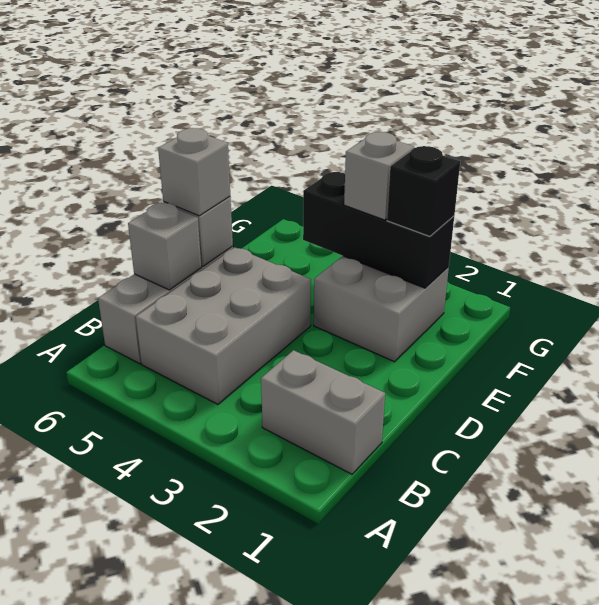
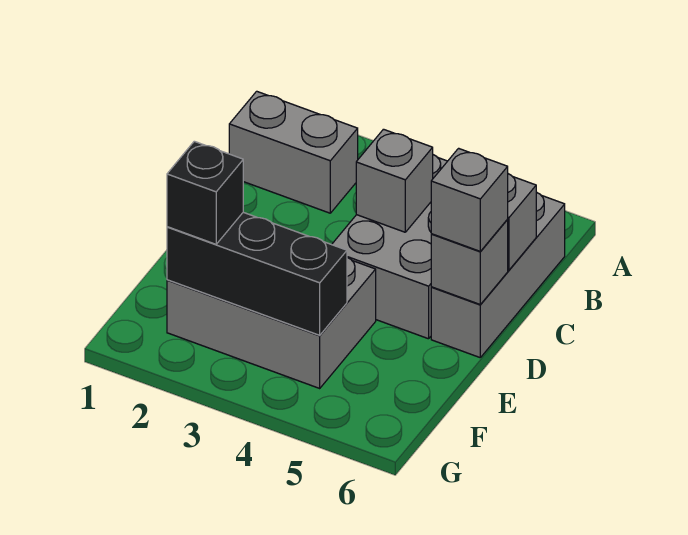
grey 2x2 brick [314,256,449,362] -> grey 2x3 brick [167,258,376,388]
grey 1x1 brick [344,132,414,220] -> grey 1x1 brick moved to [356,129,433,232]

